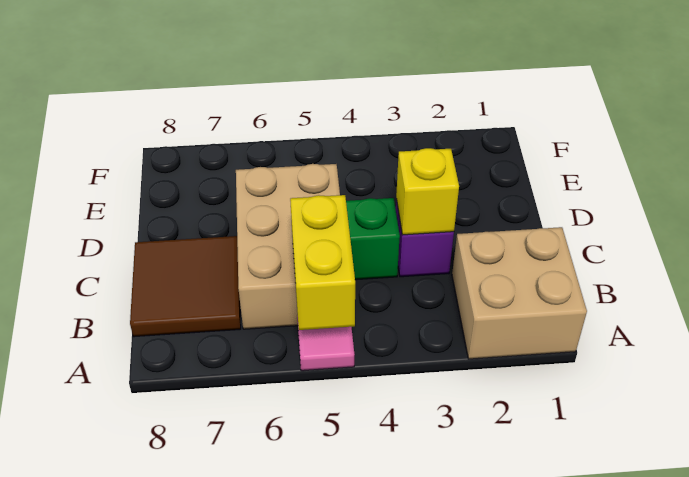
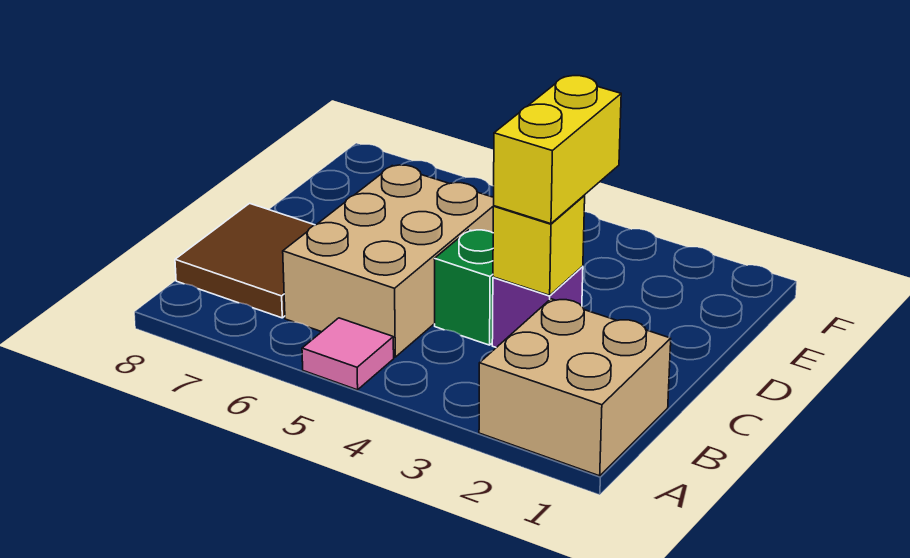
yellow 1x2 brick [290,195,355,330] -> yellow 1x2 brick moved to [494,76,621,224]

